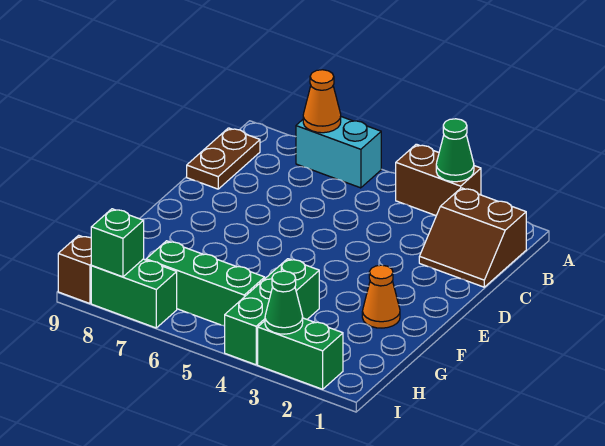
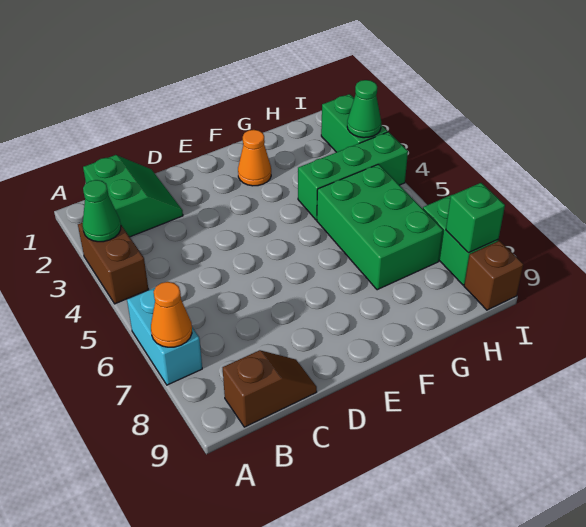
brown 2x2 slope [419,188,526,287] -> green 2x2 slope [83,155,183,237]
brown 1x2 plate [187,128,260,189] -> brown 1x2 slope [223,350,317,427]
green 1x3 brick [146,241,265,326] -> green 2x3 brick [317,164,443,290]

